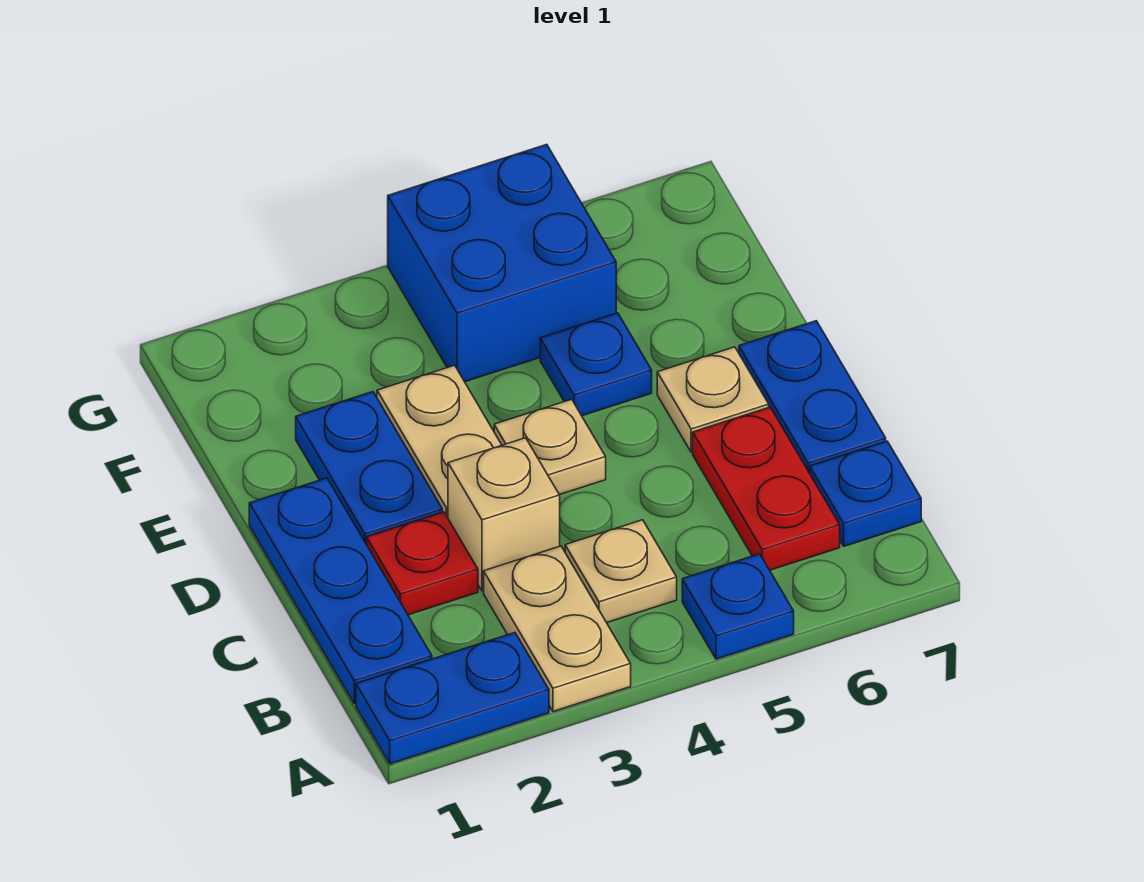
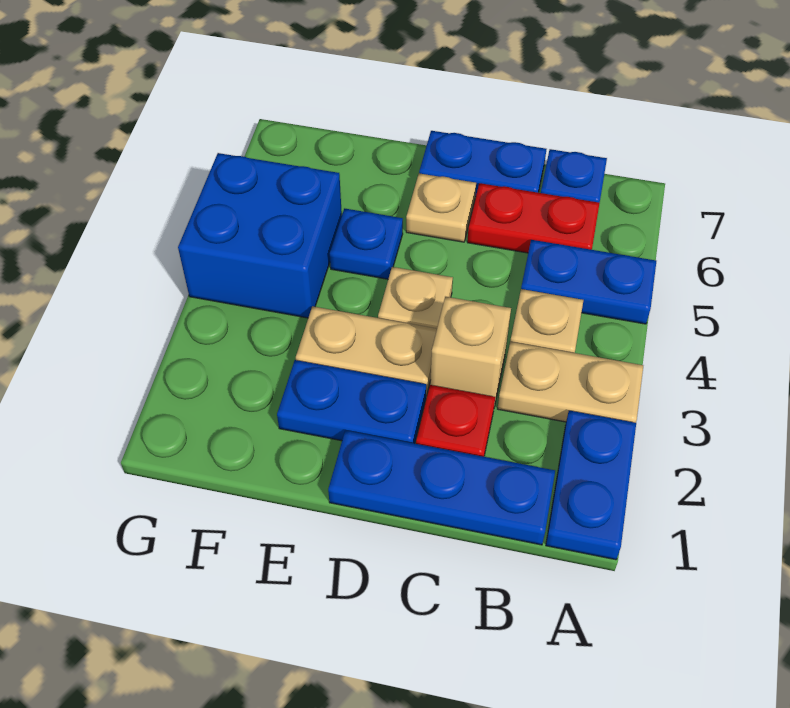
blue 1x1 plate [682,554,794,659] -> blue 1x2 plate [521,240,656,324]

